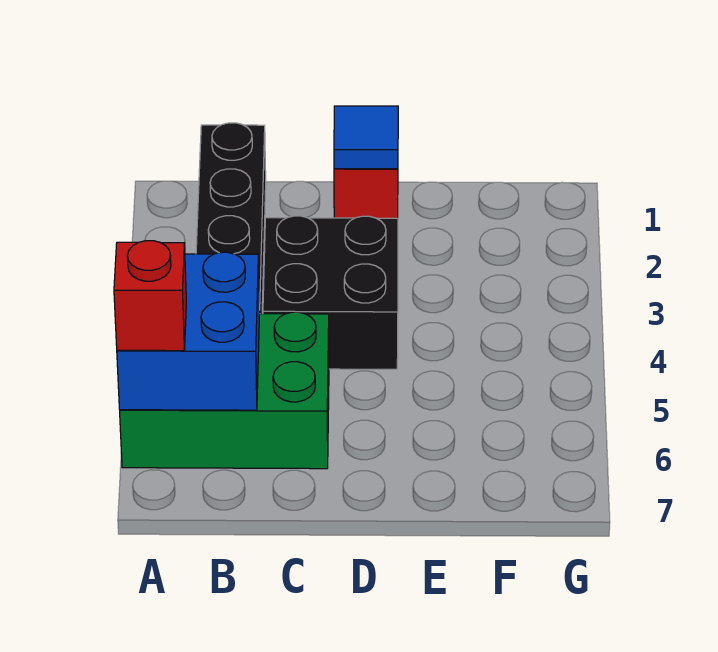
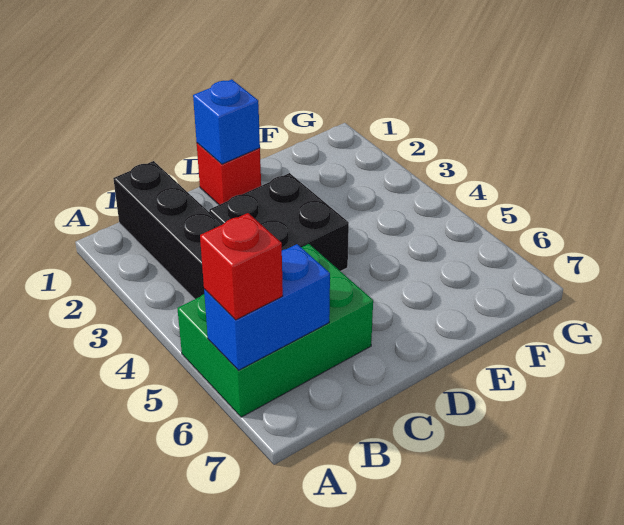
blue 2x2 brick [117,252,260,410] -> blue 1x2 brick [204,244,330,370]
blue 1x1 tile [334,106,398,169] -> blue 1x1 brick [193,79,260,164]

